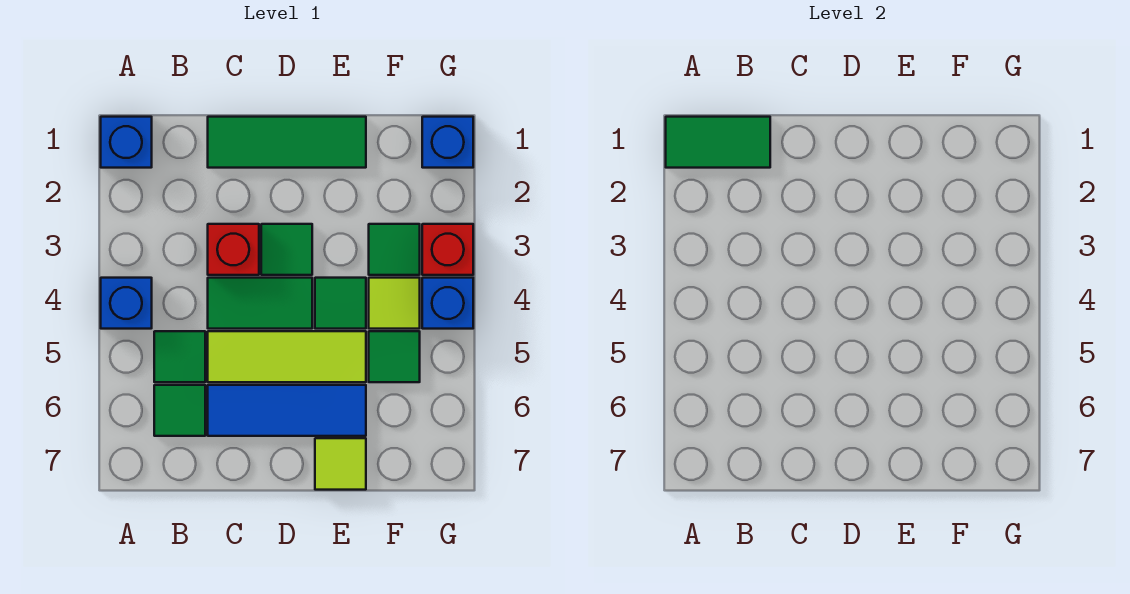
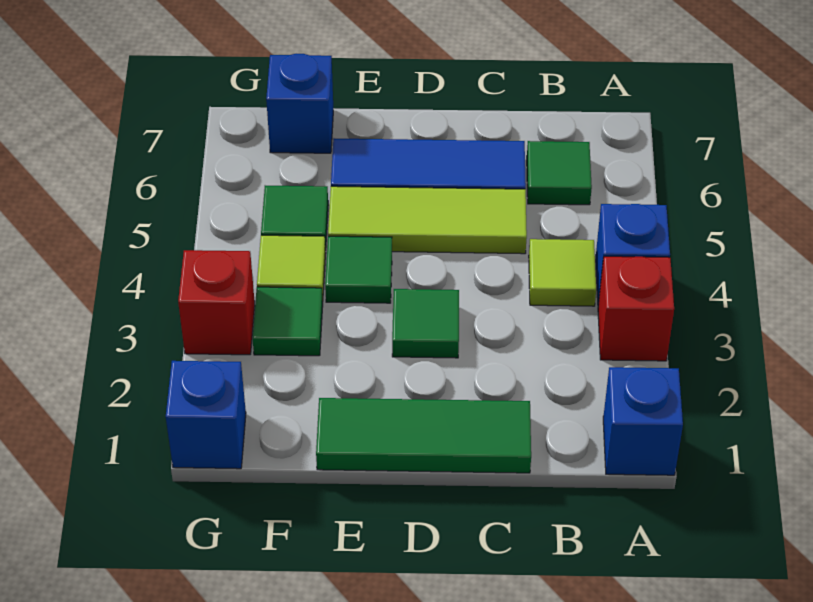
green 1x2 tile [666,117,770,168] -> none
green 1x1 tile [154,331,205,382] -> none
red 1x1 brick [208,224,259,275] -> red 1x1 brick moved to [598,256,674,361]
green 1x2 tile [208,278,312,329] -> none
lime 1x1 tile [315,438,366,490] -> lime 1x1 tile moved to [529,239,596,306]
blue 1x1 brick [422,278,473,329] -> blue 1x1 brick moved to [266,54,333,153]

